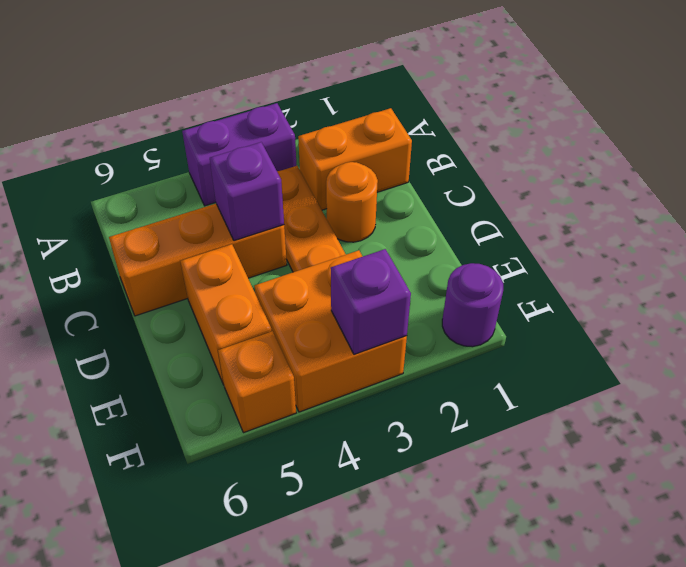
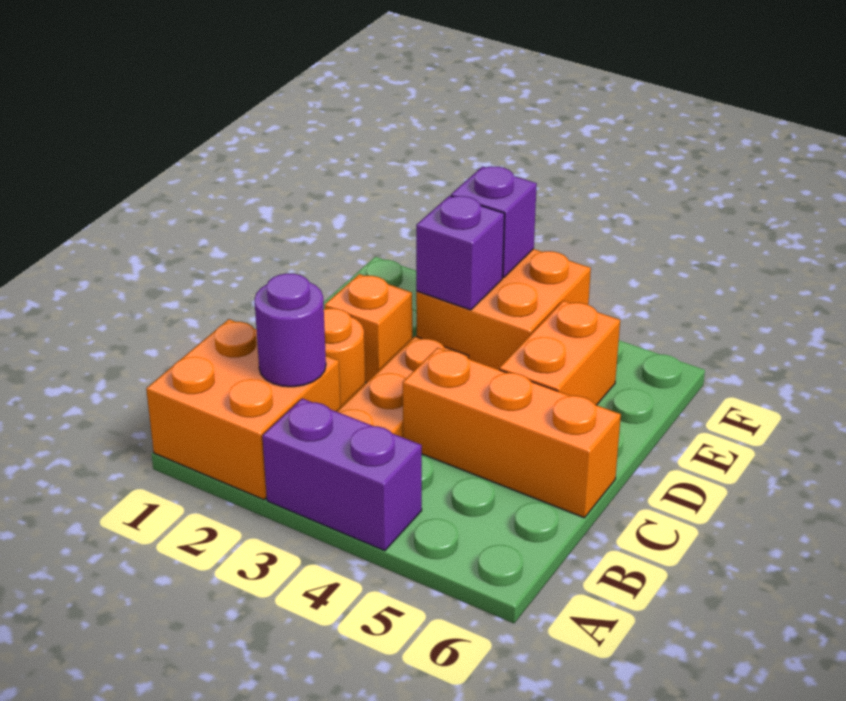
orange 1x2 brick [298,108,412,210] -> orange 2x2 brick [146,319,341,500]
purple 1x1 brick [210,142,284,241] -> purple 1x1 brick moved to [416,196,504,310]
purple 1x1 round brick [442,263,503,347] -> purple 1x1 round brick moved to [255,273,326,387]
orange 1x1 brick [218,331,296,433] -> orange 1x1 brick moved to [325,274,412,383]

